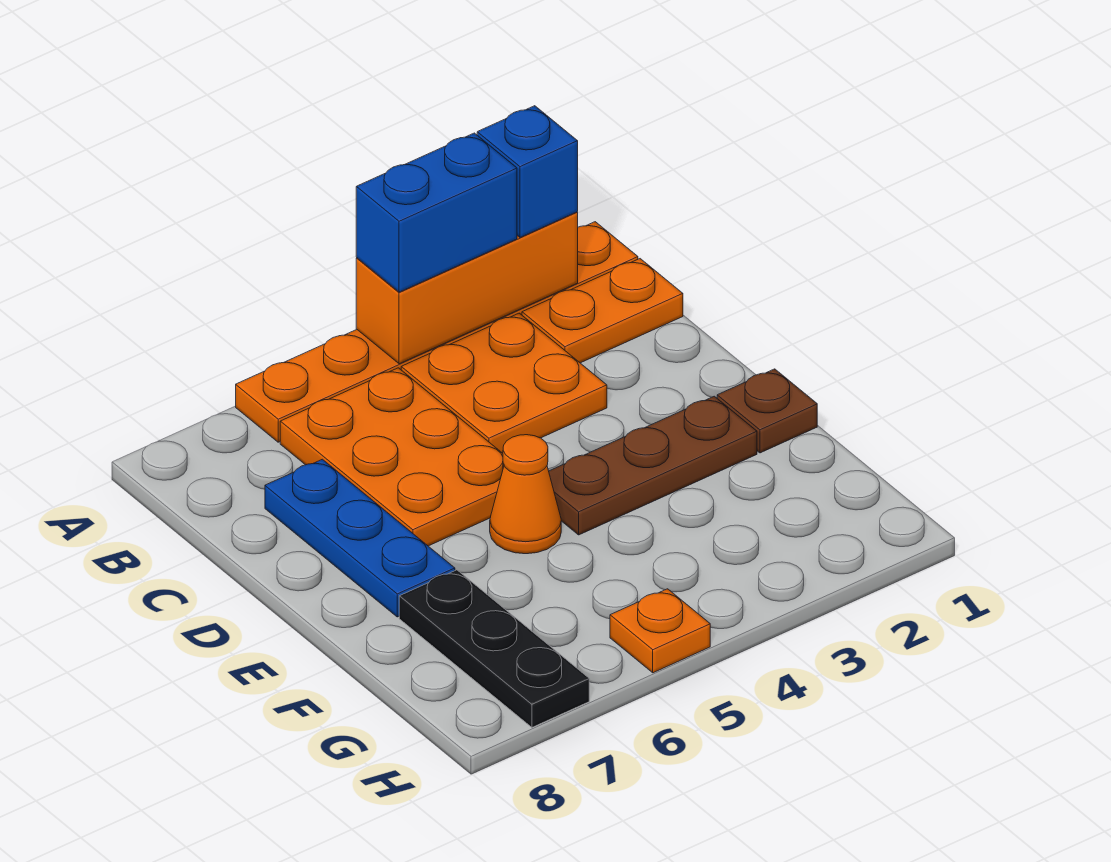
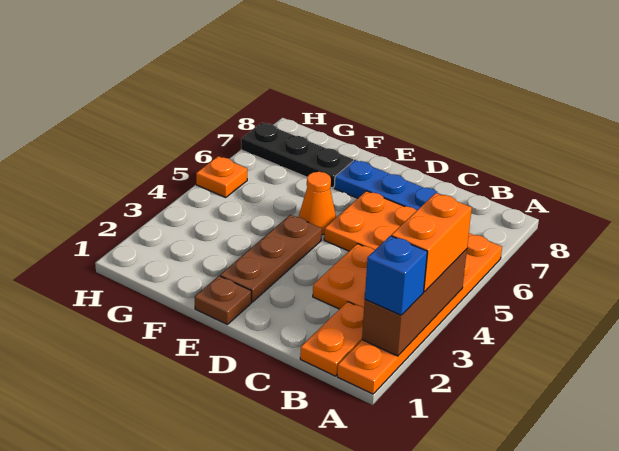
orange 1x3 brick [356,212,578,364] -> brown 1x3 brick [362,249,467,356]
blue 1x2 brick [356,133,517,292] -> orange 1x2 brick [391,193,472,292]

